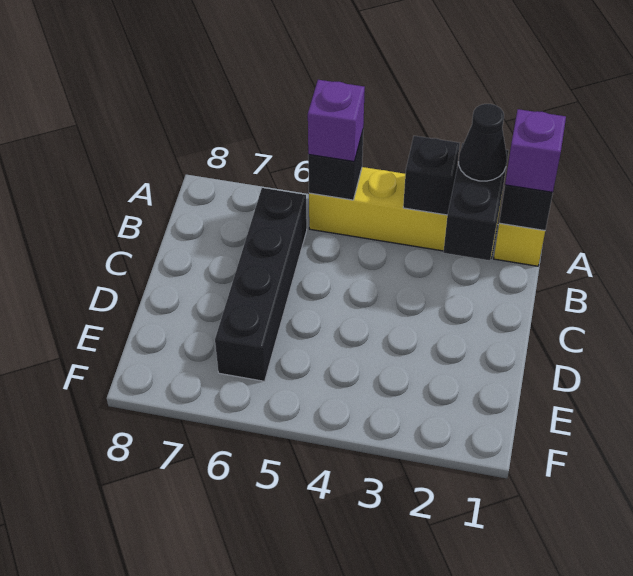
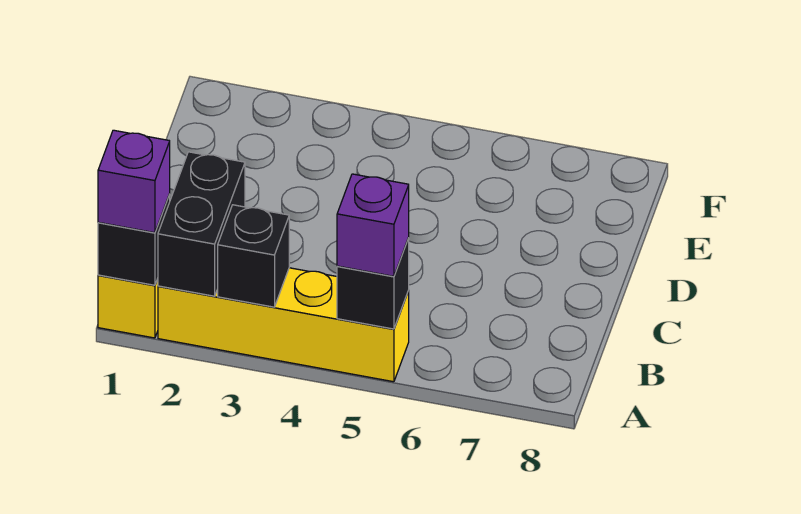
black 1x1 cone [459,104,507,181] -> none
black 1x4 brick [215,188,307,381] -> none

